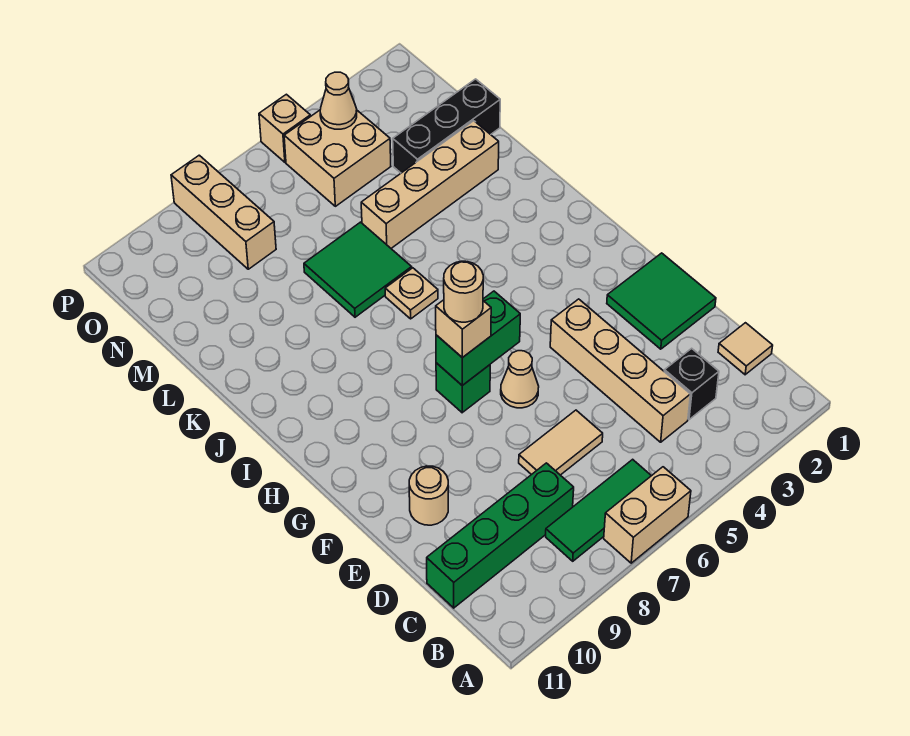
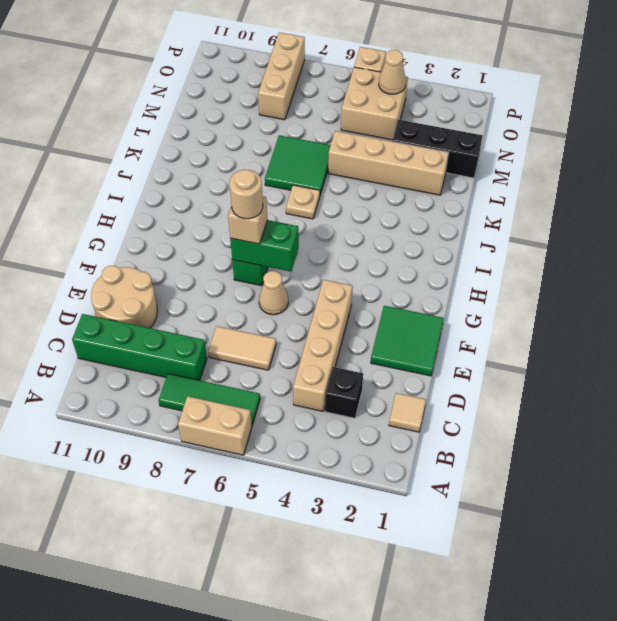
tan 1x1 round brick [409,466,448,525] -> tan 2x2 round brick [91,266,157,328]

